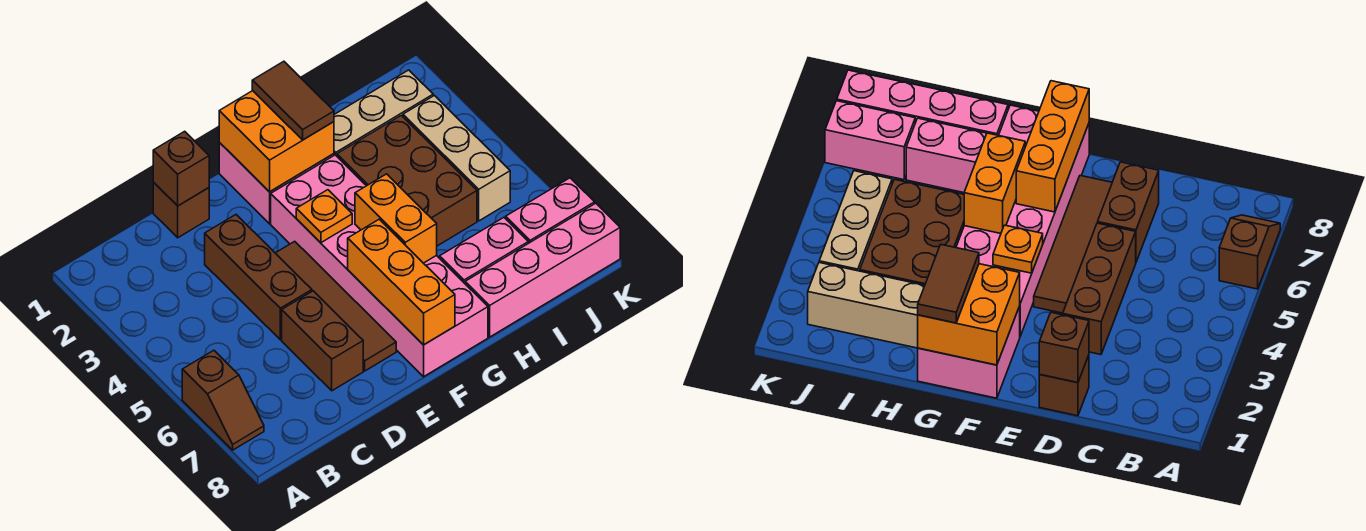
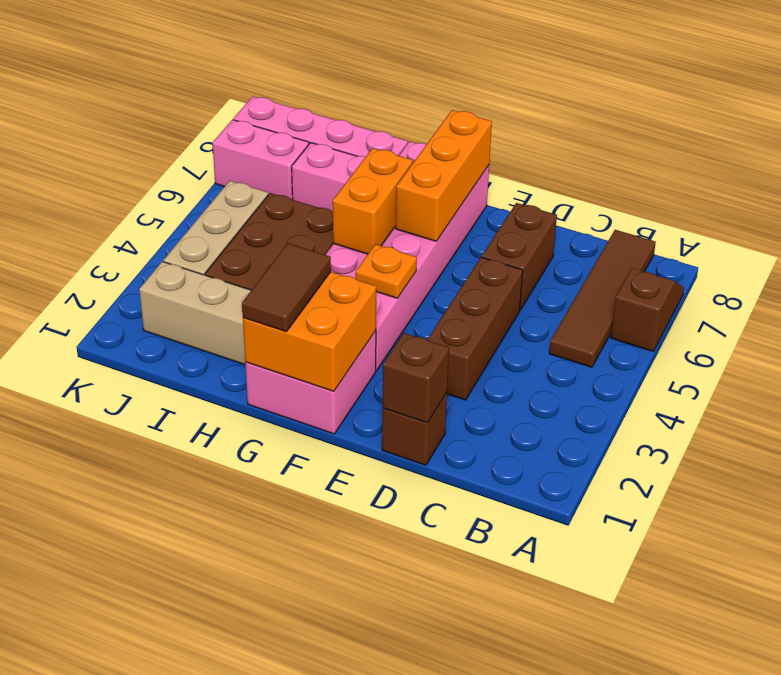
brown 1x4 tile [276,241,396,371] -> brown 1x4 tile moved to [549,230,656,367]

